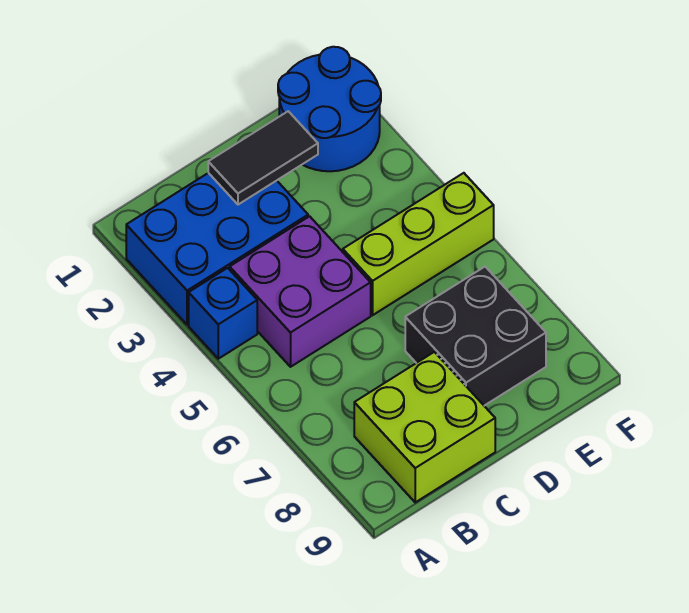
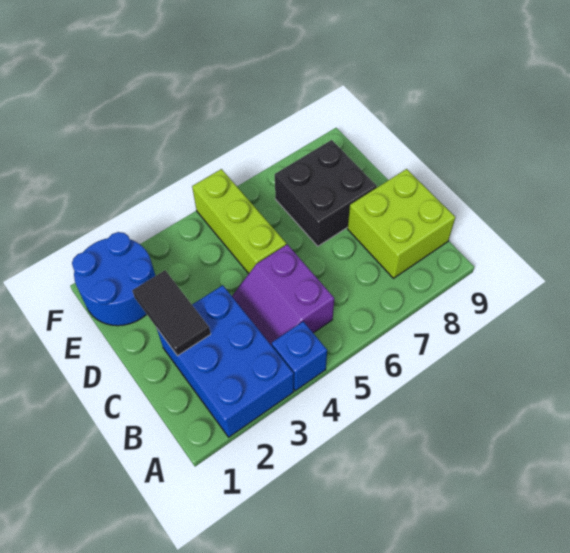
purple 2x2 brick [230,216,371,367] -> purple 2x2 slope [232,244,334,346]

